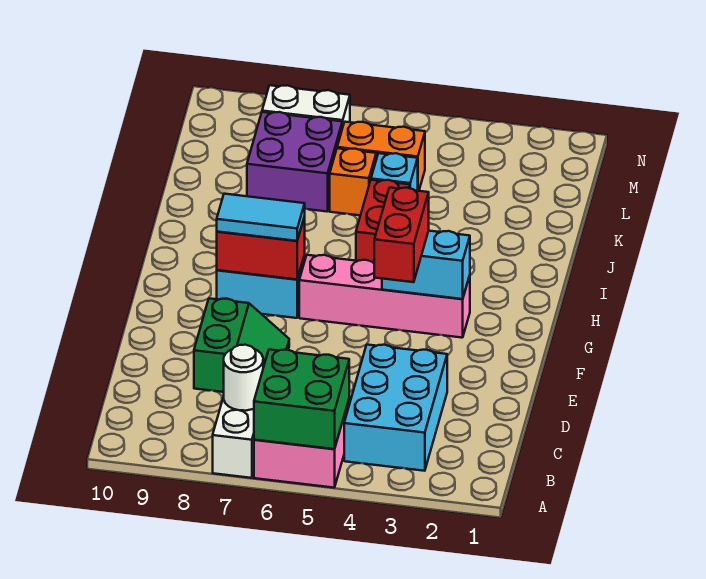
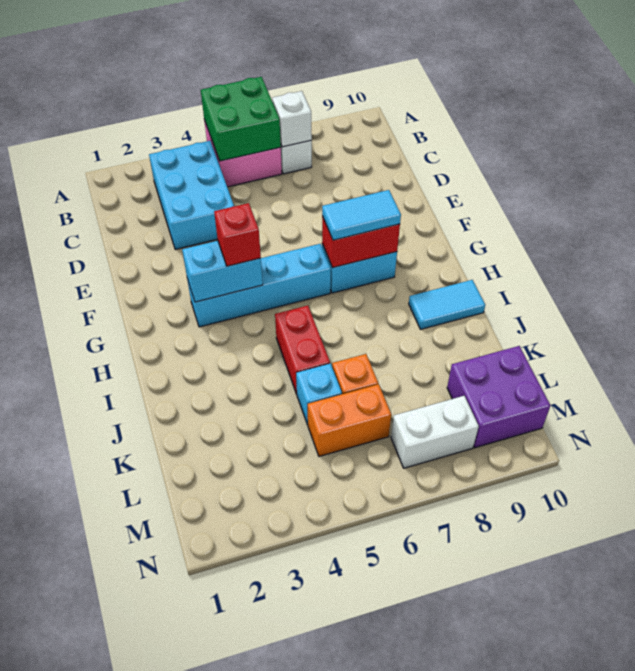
white 1x1 round brick [224,345,263,411] -> white 1x1 brick [272,91,312,147]
green 2x2 slope [194,298,289,392] -> none
red 1x2 brick [374,188,429,282] -> red 1x1 brick [214,203,261,266]
pink 1x4 brick [299,255,470,338] -> cyan 1x4 brick [187,244,331,327]
none -> cyan 1x2 tile [409,280,485,329]
purple 2x2 brick [247,112,342,211] -> purple 2x2 brick moved to [447,346,550,448]

